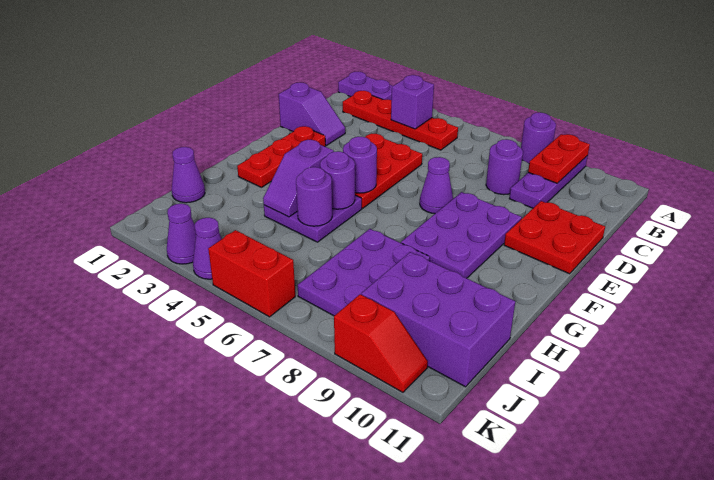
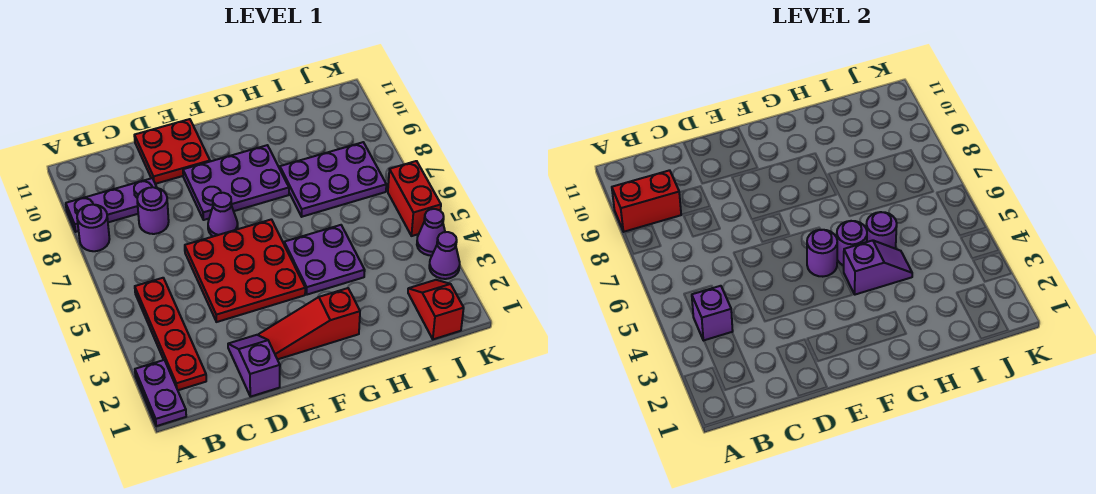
red 1x2 plate [528,134,590,183] -> red 1x2 brick [612,170,681,232]
red 2x3 plate [355,134,422,208] -> red 3x3 plate [185,219,305,322]
red 1x3 plate [237,126,326,187] -> red 1x3 slope [259,288,360,359]
purple 1x1 cone [172,147,205,203] -> none
purple 2x3 brick [361,252,515,387] -> none
red 1x2 slope [334,294,428,392] -> red 1x2 slope moved to [408,280,464,339]

